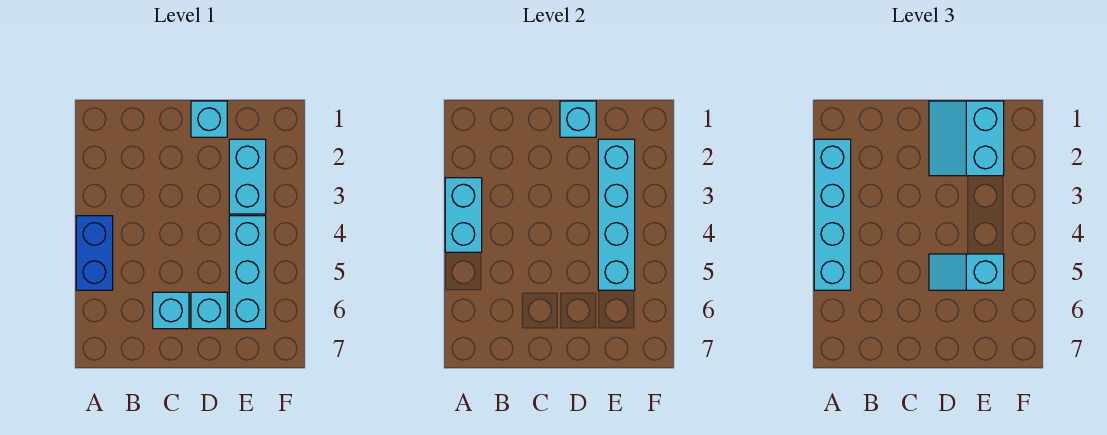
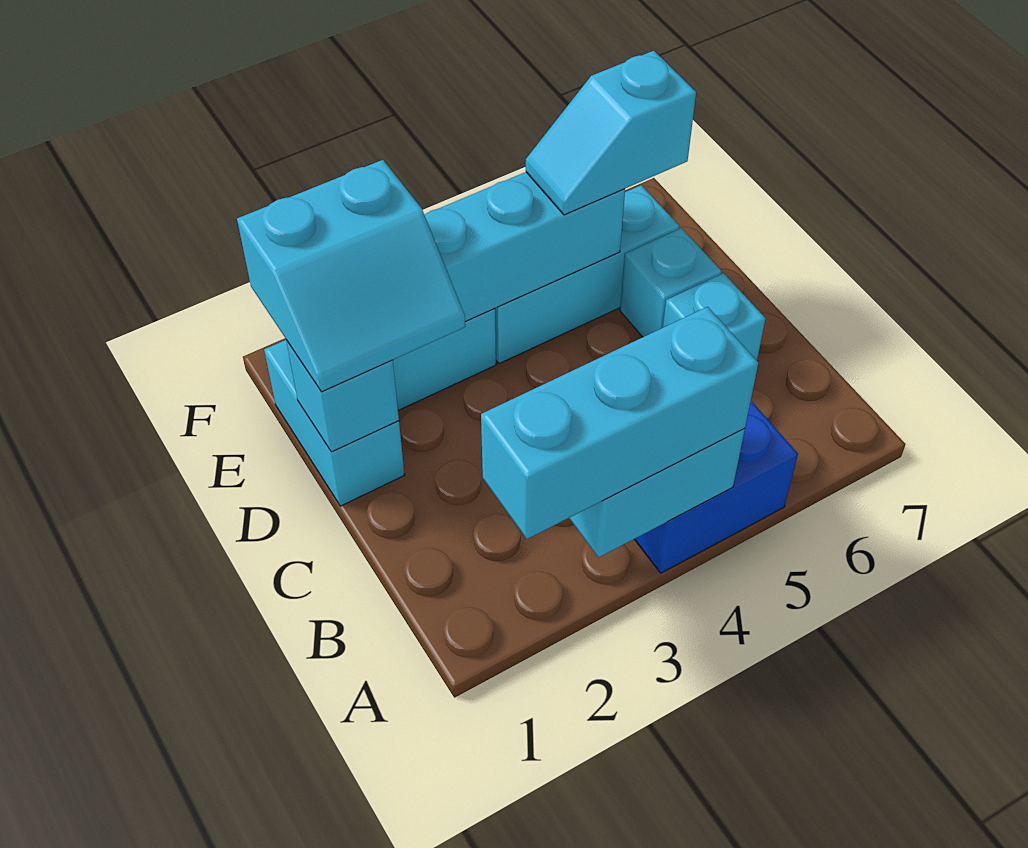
cyan 1x4 brick [814,139,851,290] -> cyan 1x3 brick [481,307,758,539]
cyan 1x1 brick [191,101,227,137] -> cyan 1x2 brick [264,340,404,506]
cyan 1x2 slope [929,254,1004,290] -> cyan 1x2 slope turned to [526,51,696,215]

